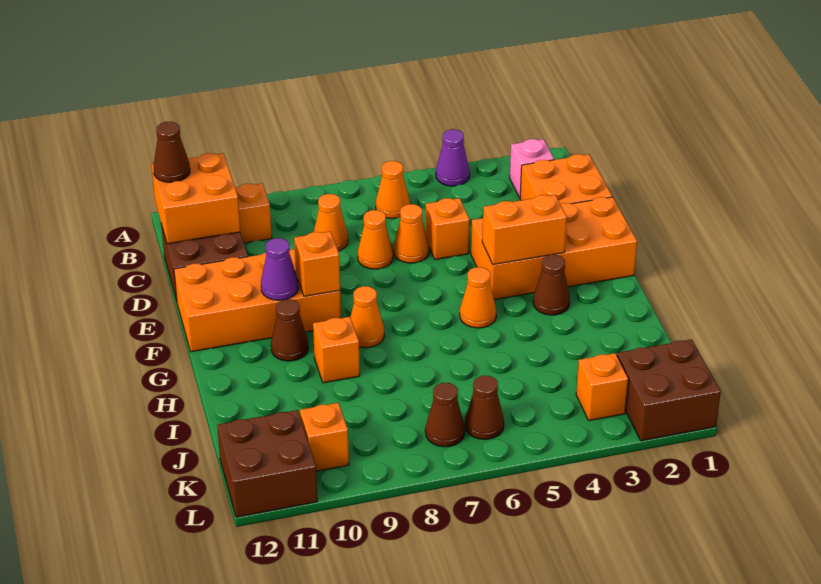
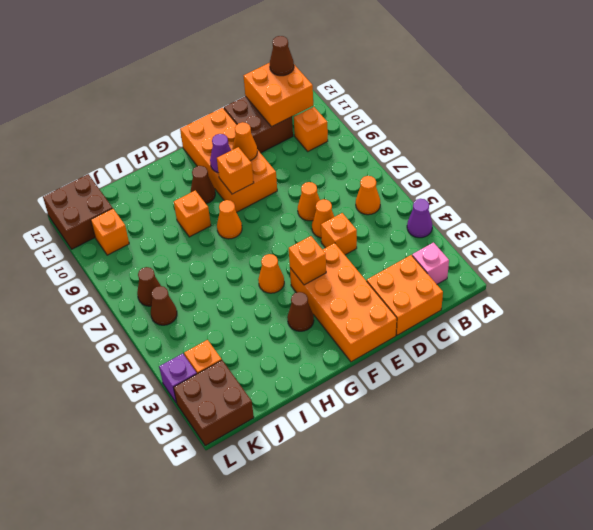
orange 1x1 cone [314,194,348,251] -> orange 1x1 cone moved to [232,122,257,161]
orange 1x2 brick [482,195,567,265] -> orange 1x1 brick [289,236,326,285]
none -> purple 1x1 brick [159,353,197,403]

